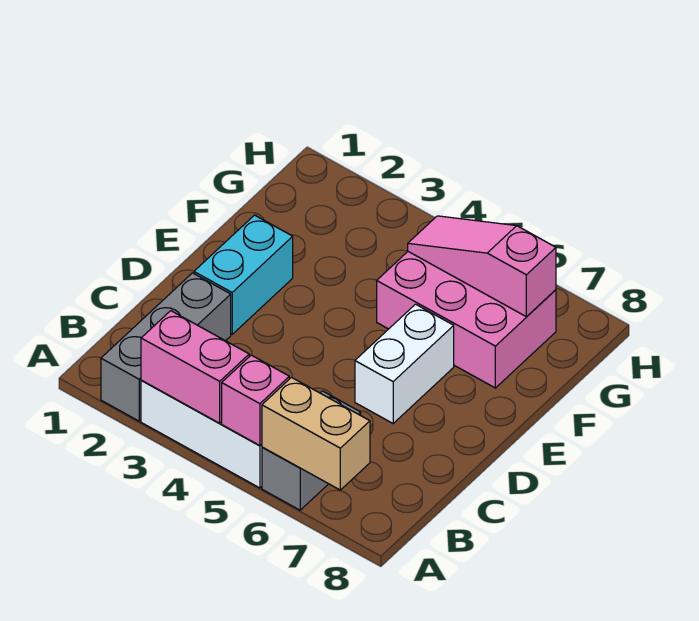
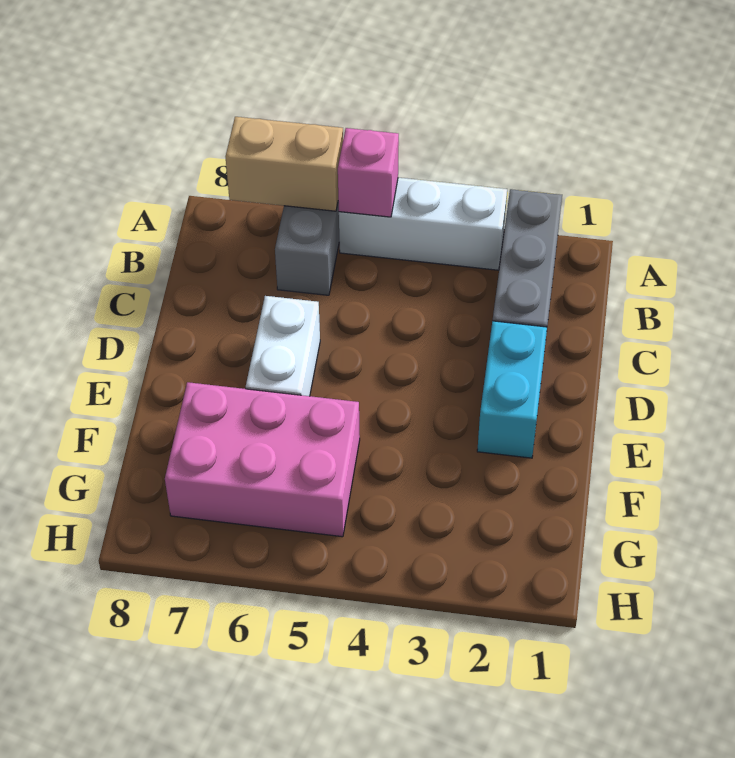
pink 1x2 brick [141,311,249,423] -> none
pink 1x3 slope [408,216,556,317] -> none

